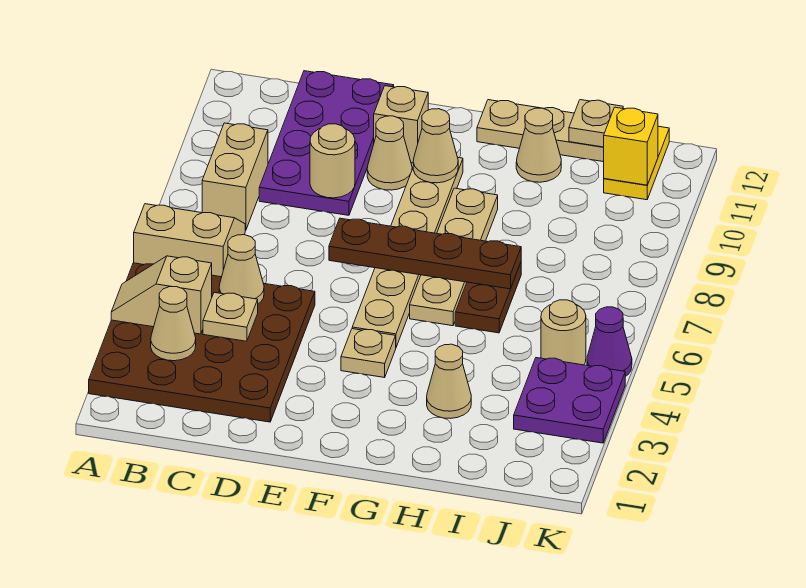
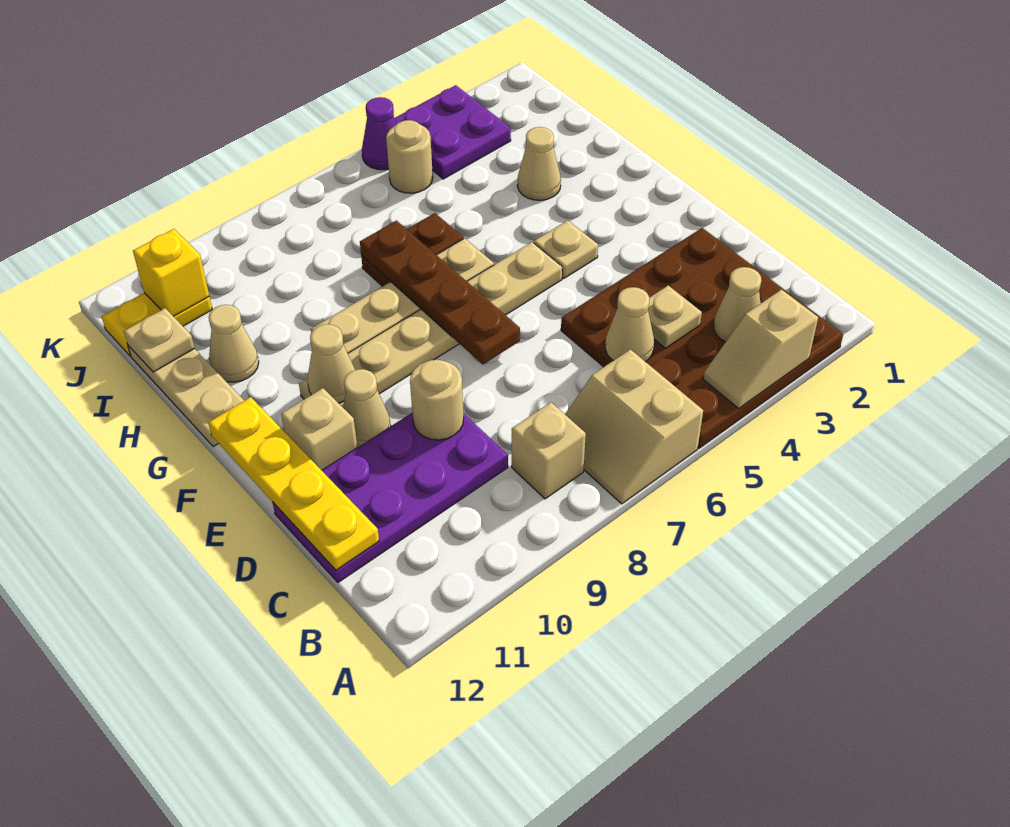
tan 1x2 slope [111,256,212,334] -> tan 1x2 slope turned to [703,290,818,408]
tan 1x2 brick [202,123,268,231] -> tan 1x1 brick [512,402,586,499]
none -> yellow 1x4 plate [208,397,379,570]

